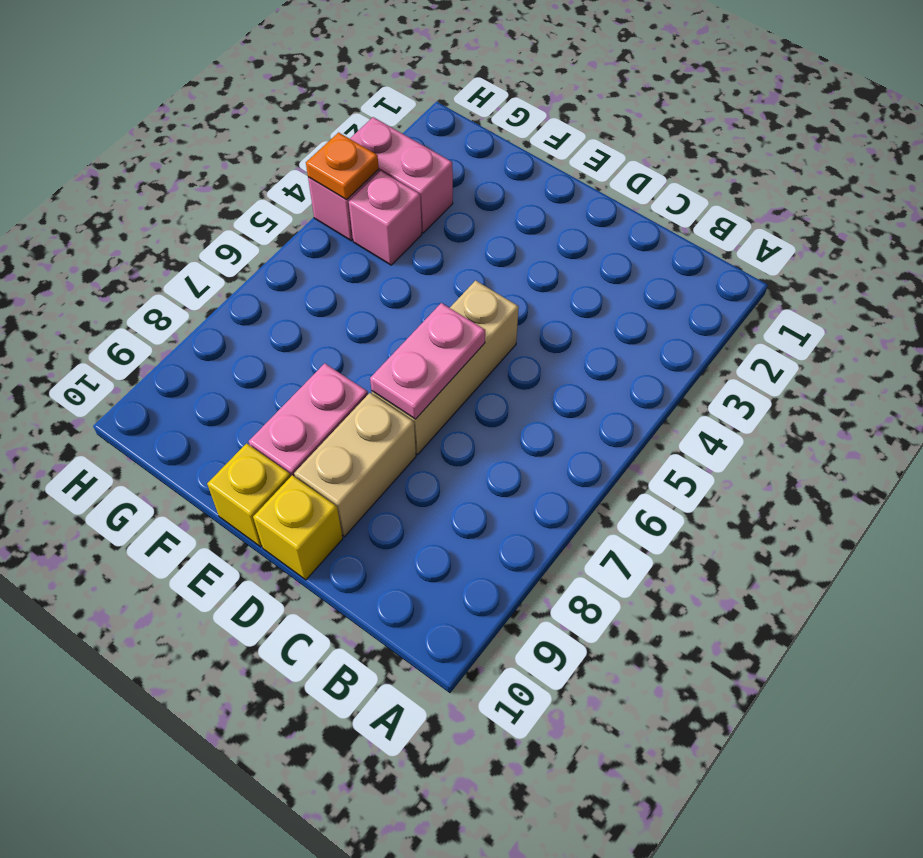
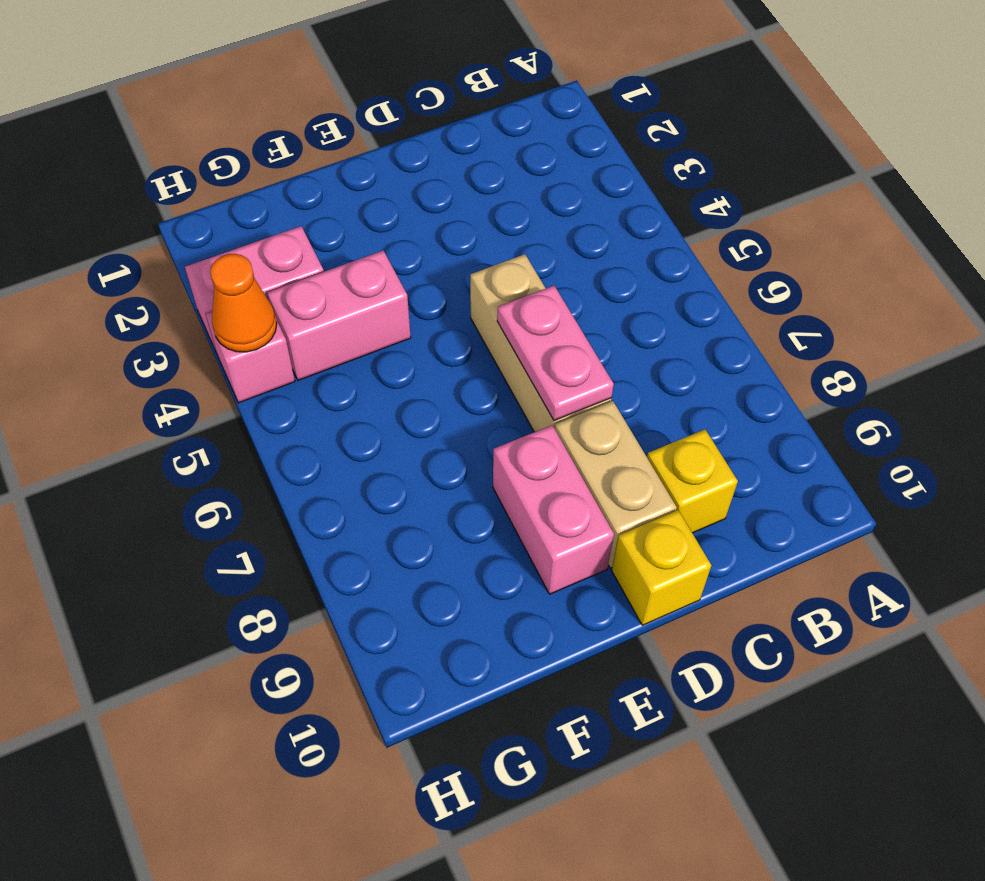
yellow 1x1 brick [207,443,291,547] -> yellow 1x1 brick moved to [647,429,738,533]
pink 1x1 brick [349,171,422,265] -> pink 1x2 brick [267,251,411,380]
orange 1x1 plate [306,133,379,200] -> orange 1x1 cone [210,254,277,352]

